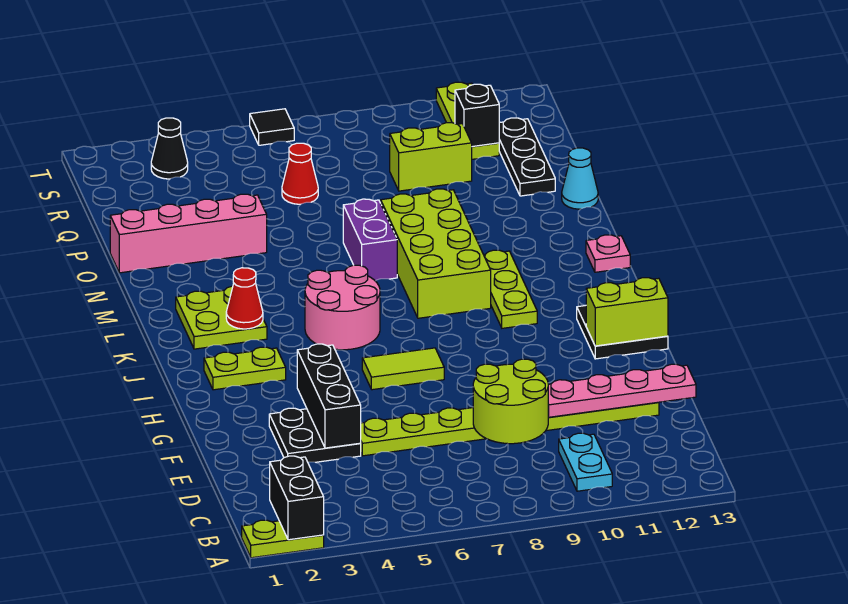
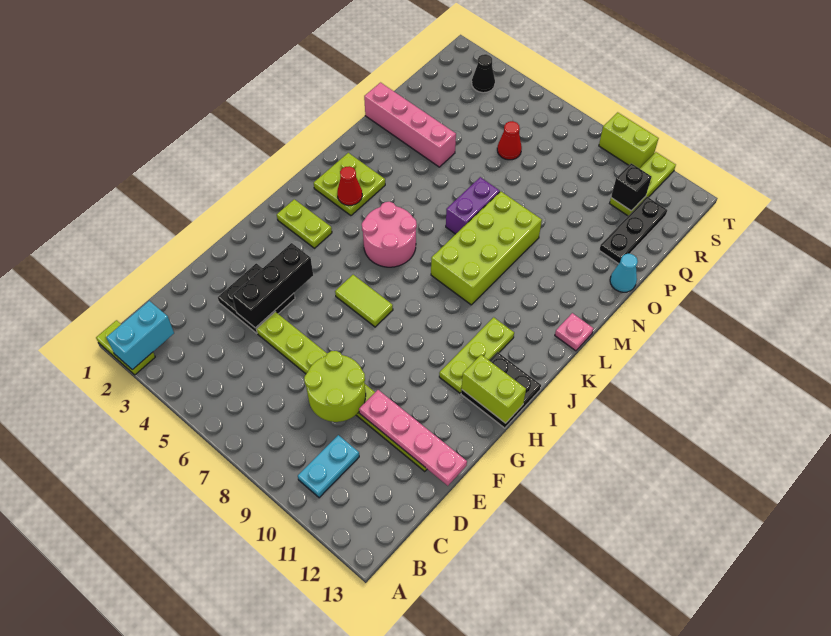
black 1x2 brick [270,456,324,540] -> cyan 1x2 brick [106,301,174,370]
lime 1x3 plate [484,250,537,328] -> lime 1x3 plate moved to [439,317,514,393]
lime 1x2 brick [390,123,472,191] -> lime 1x2 brick moved to [599,112,659,169]
black 1x1 tile [250,109,294,145] -> none

